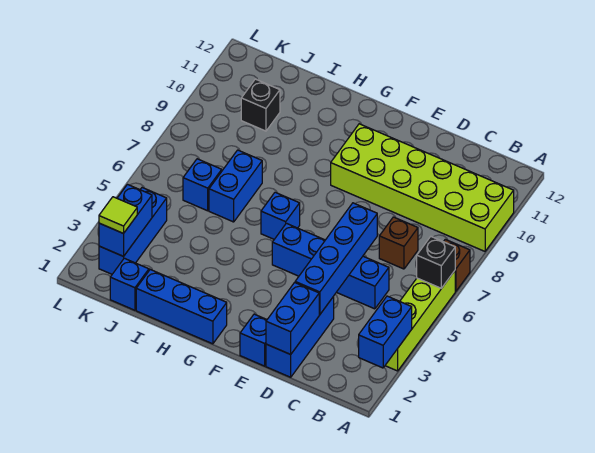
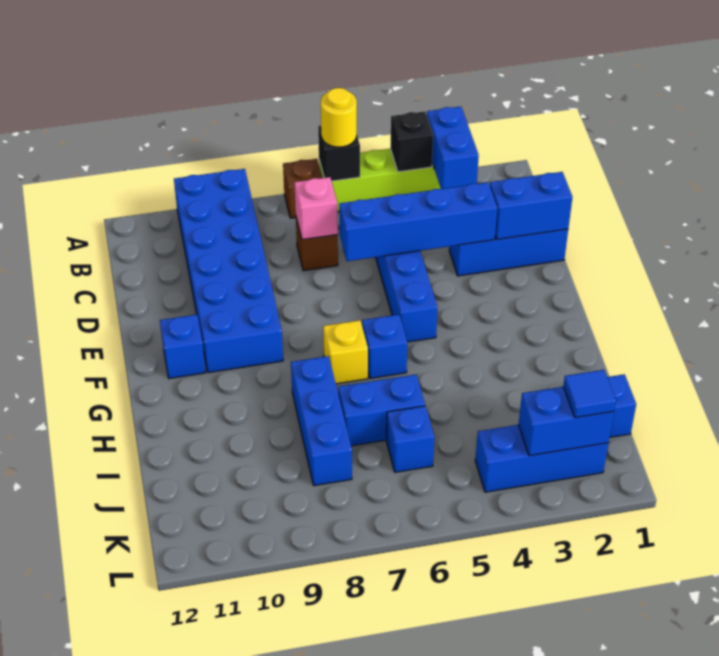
blue 1x2 brick [359,296,412,368] -> blue 1x2 brick turned to [427,107,479,189]
none -> yellow 1x1 round brick [321,88,357,147]
lime 2x6 brick [331,124,514,251] -> blue 2x6 brick [174,169,283,373]
none -> pink 1x1 brick [294,177,338,240]
blue 1x1 brick [240,314,267,366] -> blue 1x1 brick moved to [160,315,206,379]
blue 1x3 brick [136,270,227,344] -> blue 1x3 brick moved to [291,356,352,486]
none -> yellow 1x1 brick [323,320,368,384]
black 1x1 brick [241,79,280,131] -> black 1x1 brick moved to [390,111,433,172]
lime 1x1 tile [99,197,137,234] -> blue 1x1 tile [563,370,616,418]

